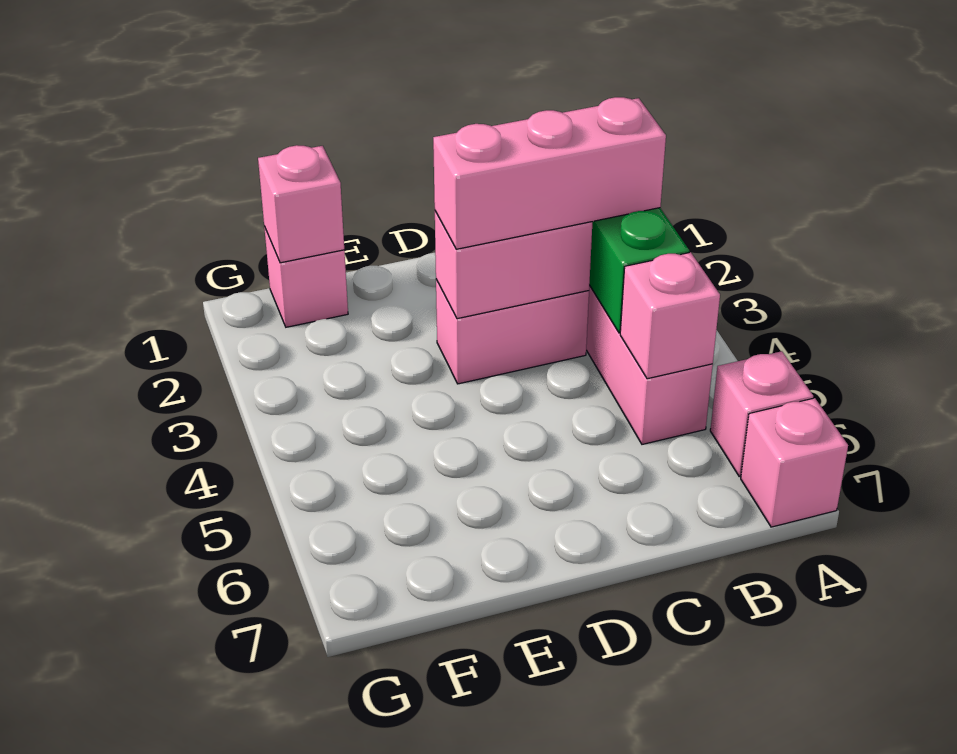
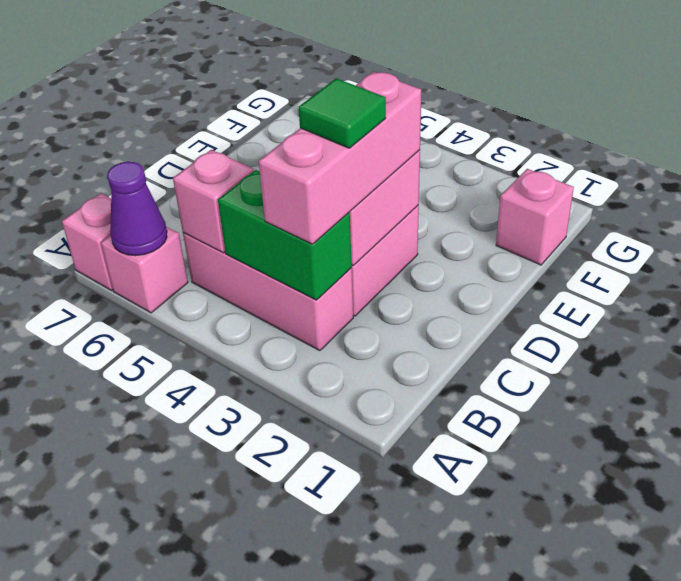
none -> purple 1x1 cone [107,162,167,256]
none -> green 1x1 tile [299,78,386,148]
pink 1x1 brick [258,145,344,263] -> none

